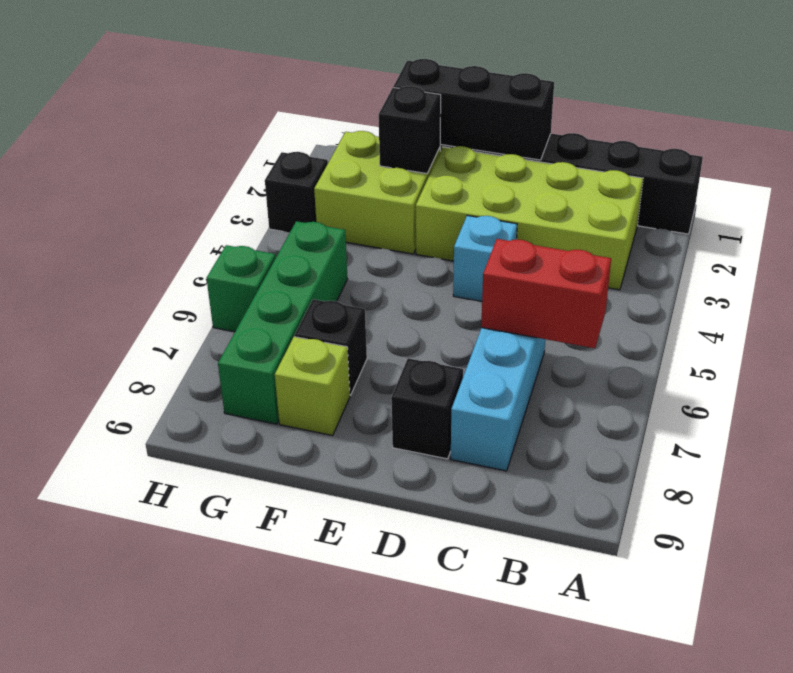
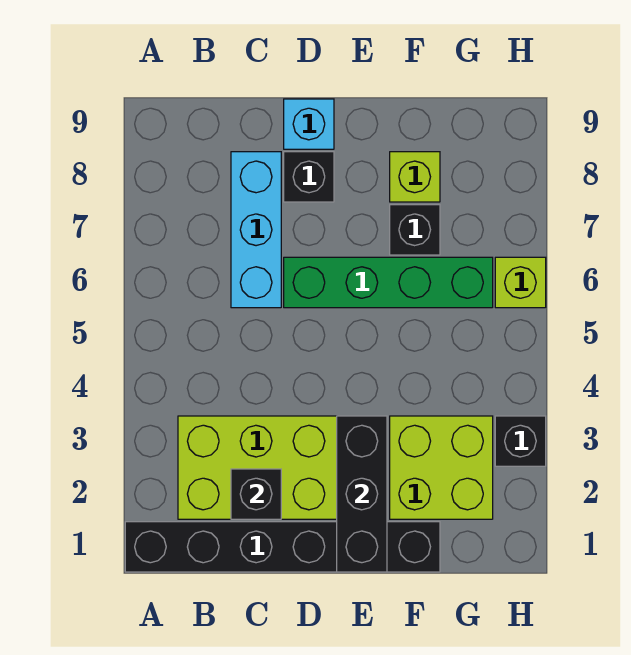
red 1x2 brick [481,239,611,348] -> none
black 1x3 brick [393,59,554,160] -> black 1x3 brick turned to [337,416,387,572]
cyan 1x1 brick [453,215,517,301] -> cyan 1x1 brick moved to [284,99,334,149]
black 1x1 brick [378,86,441,174] -> black 1x1 brick moved to [231,469,281,519]
green 1x4 brick [218,221,348,424] -> green 1x4 brick turned to [284,257,493,308]
green 1x1 brick [207,245,276,332] -> lime 1x1 brick [495,257,546,308]

